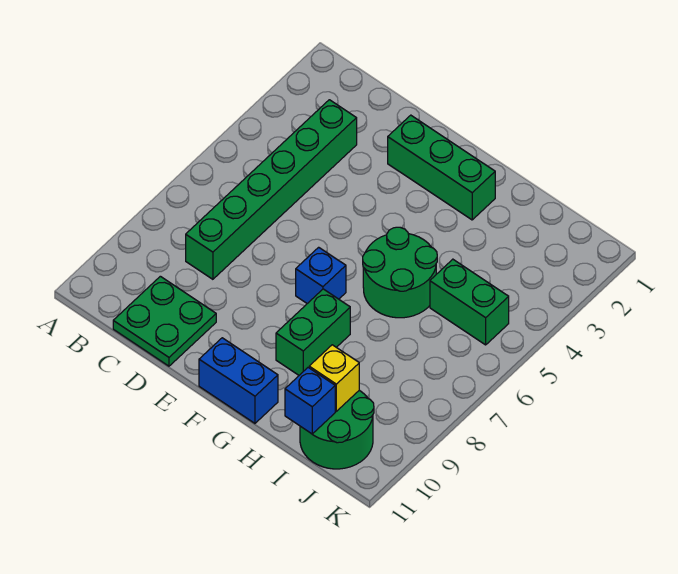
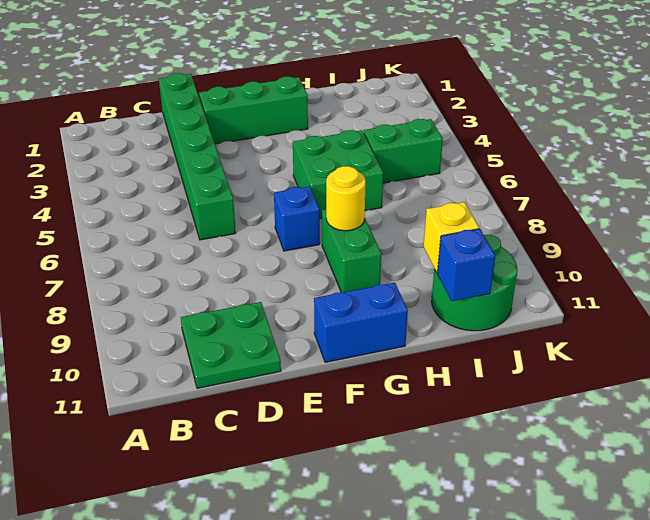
green 1x6 brick [186,100,357,279] -> green 1x6 brick moved to [159,73,236,240]
green 2x2 round brick [363,227,437,318] -> green 2x2 brick [293,130,383,219]
none -> yellow 1x1 round brick [326,166,366,231]

